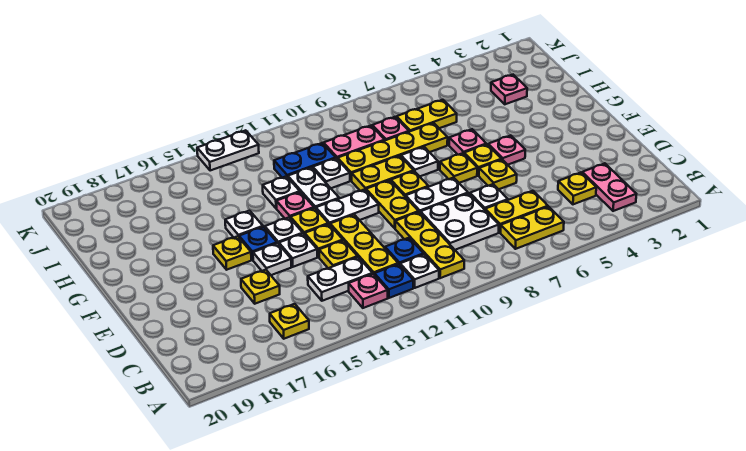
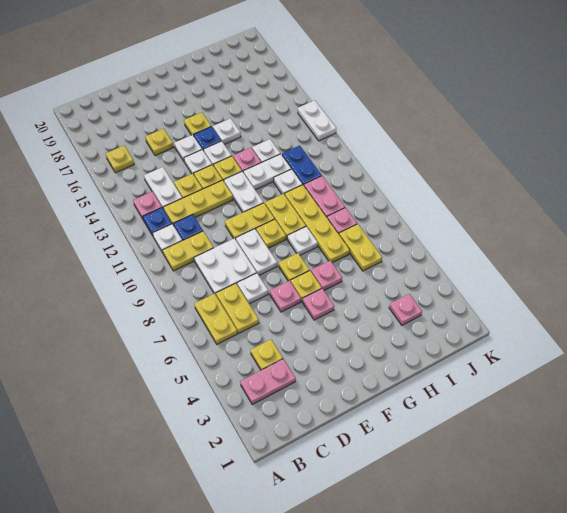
yellow 1x3 plate [395,212,464,278] -> yellow 1x2 plate [163,231,214,271]
yellow 1x1 plate [479,160,517,189] -> pink 1x1 plate [270,281,301,312]

